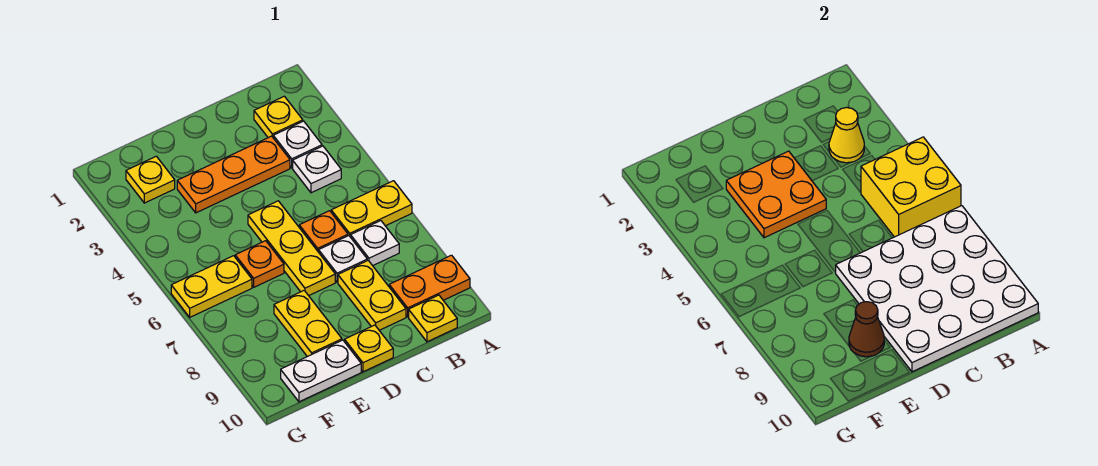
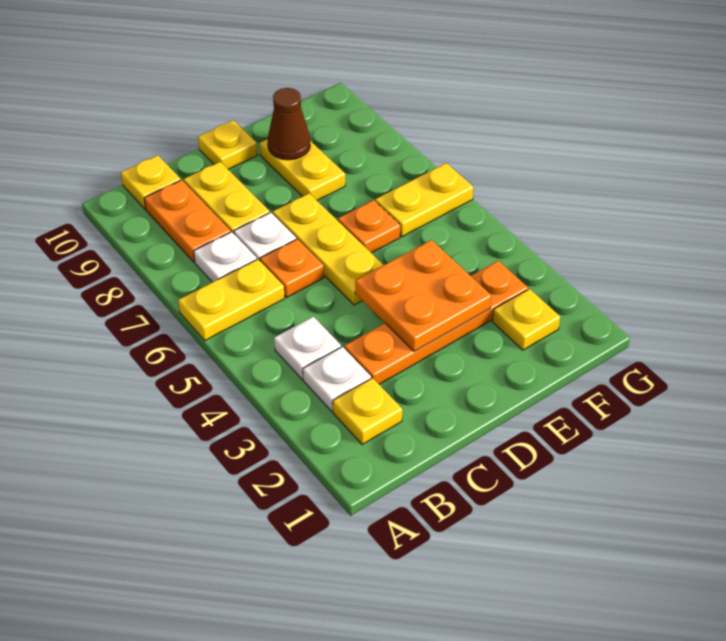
yellow 2x2 brick [861,137,961,237] -> none
white 4x4 plate [836,206,1038,372] -> none
orange 1x2 plate [389,255,470,317] -> orange 1x2 plate turned to [144,180,231,262]
yellow 1x1 cone [829,108,864,163] -> none
orange 1x3 plate [177,136,290,213] -> orange 1x4 plate [344,261,528,384]
white 1x2 plate [281,340,361,402] -> none

